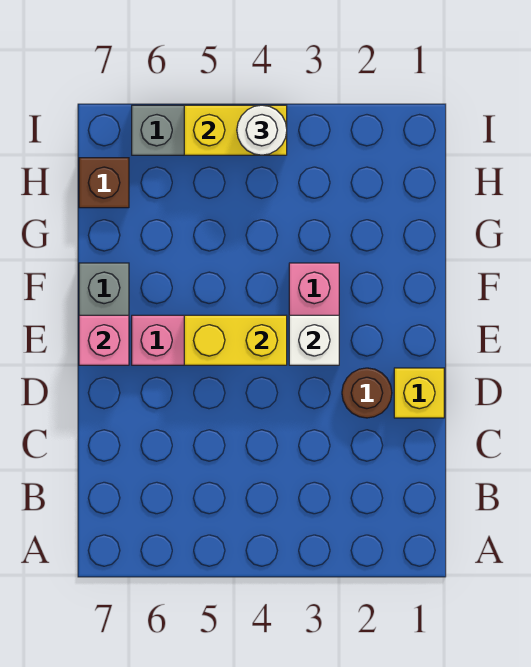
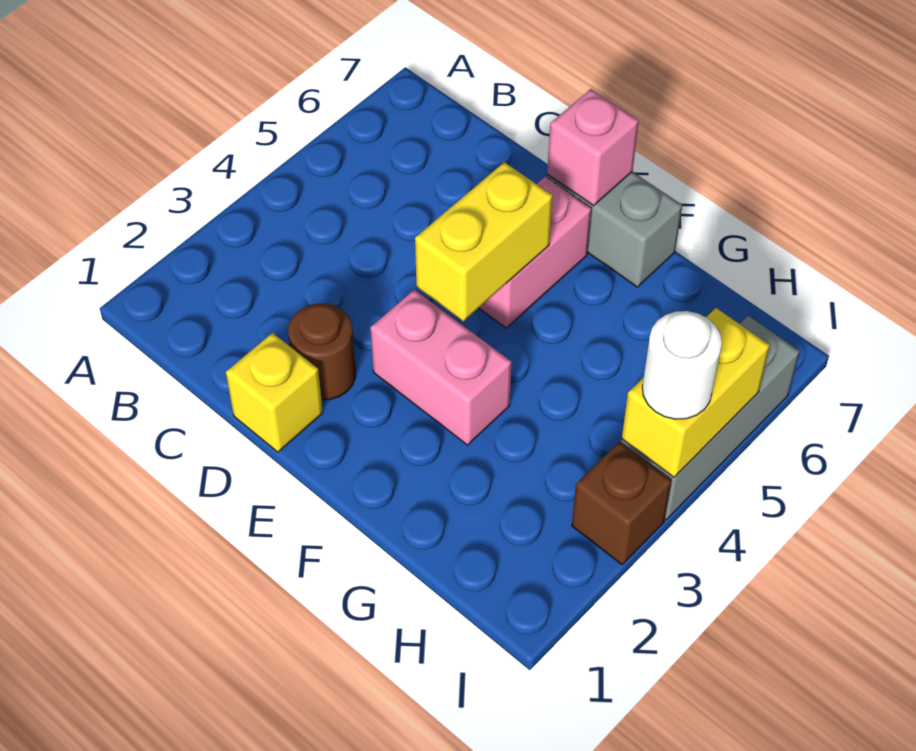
white 1x1 brick [289,315,339,365] -> none
brown 1x1 brick [79,158,129,208] -> brown 1x1 brick moved to [572,442,672,565]

